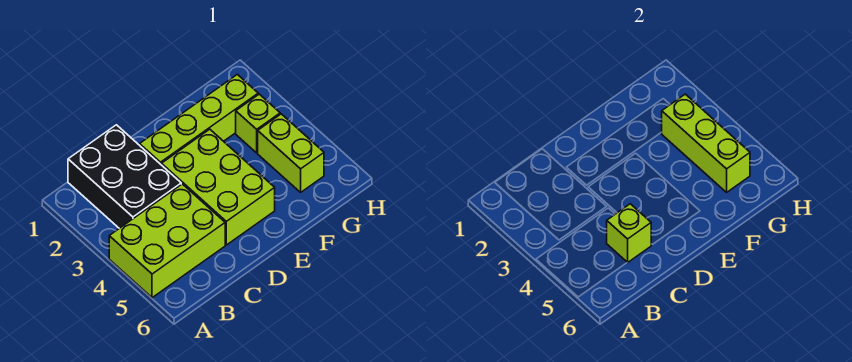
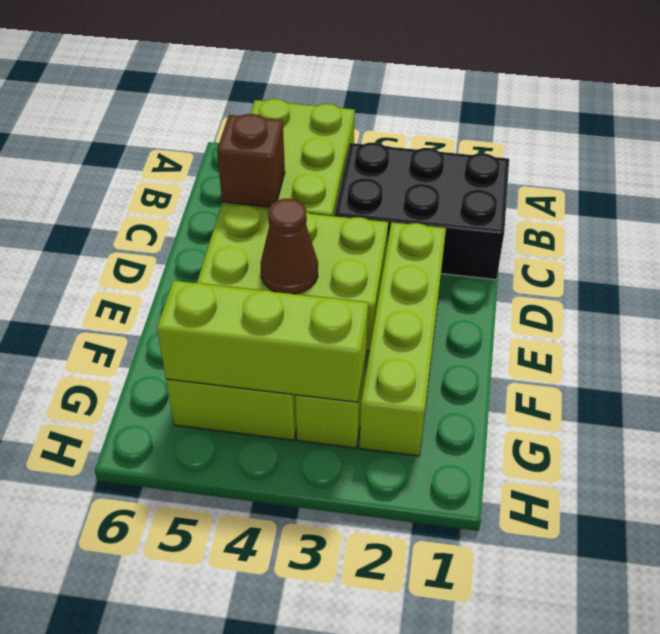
lime 1x1 brick [607,204,651,263] -> brown 1x1 brick [217,114,285,207]
none -> brown 1x1 cone [261,199,318,294]

